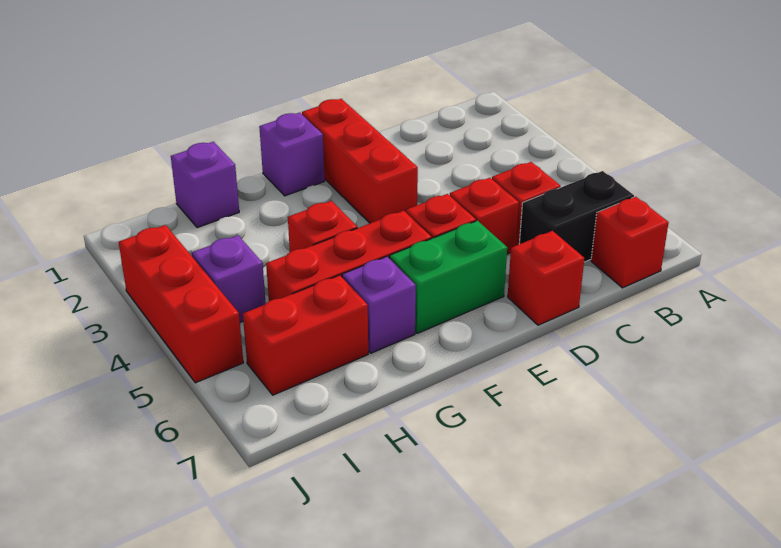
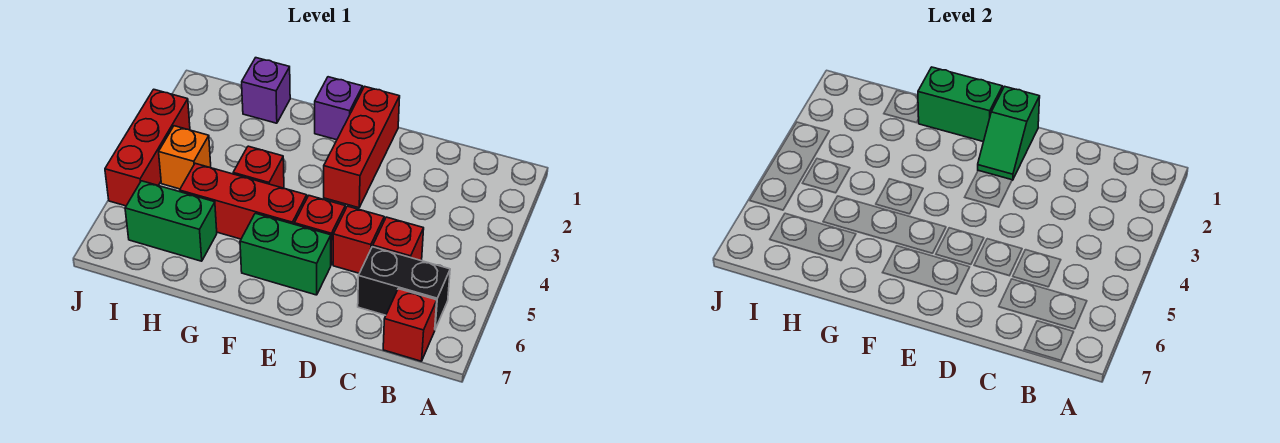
red 1x1 brick [508,231,584,325] -> none
none -> green 1x2 slope [978,87,1040,180]
none -> green 1x2 brick [918,67,1003,142]
purple 1x1 brick [342,257,416,353] -> none
red 1x2 brick [243,275,368,395] -> green 1x2 brick [125,181,217,261]
purple 1x1 brick [192,235,266,322] -> orange 1x1 brick [159,126,211,189]

